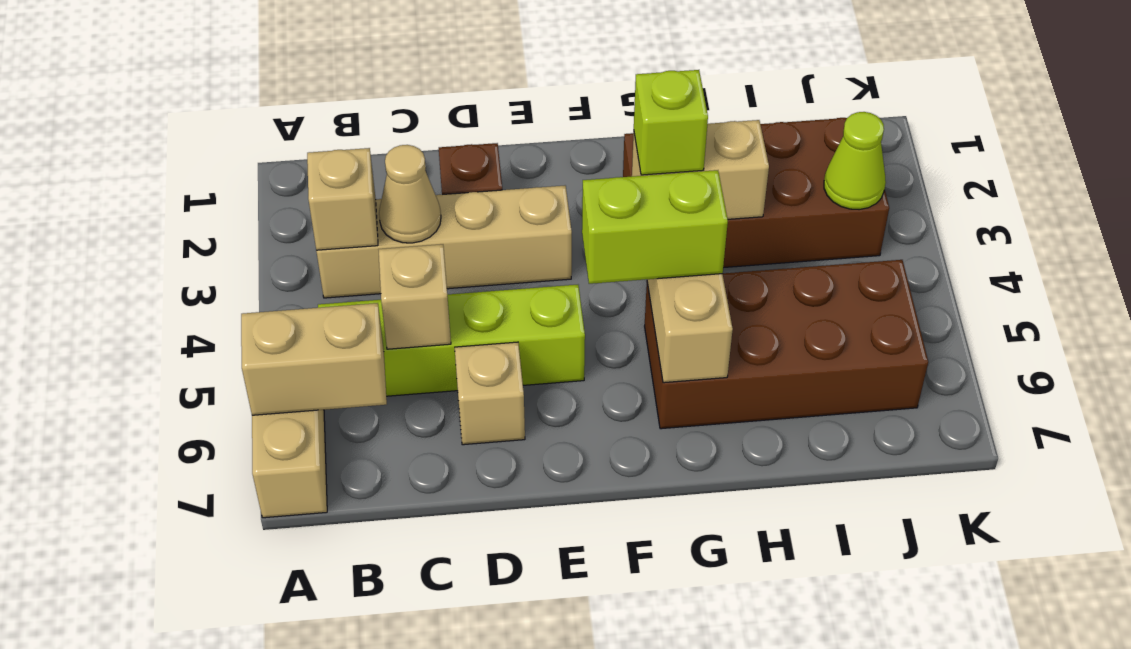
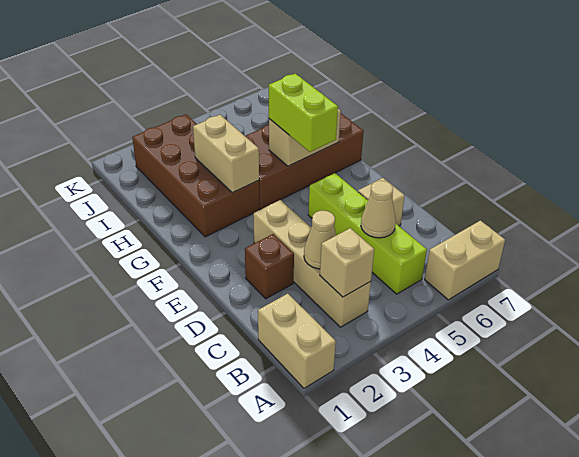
tan 1x2 brick [241,303,387,415] -> tan 1x2 brick moved to [258,294,336,388]
tan 1x1 brick [378,244,451,349] -> tan 1x1 cone [361,181,396,238]
lime 1x1 brick [634,70,708,175] -> none
brown 2x4 brick [645,260,928,429] -> brown 2x4 brick turned to [245,114,364,209]
lime 1x1 cone [824,112,886,210] -> none

